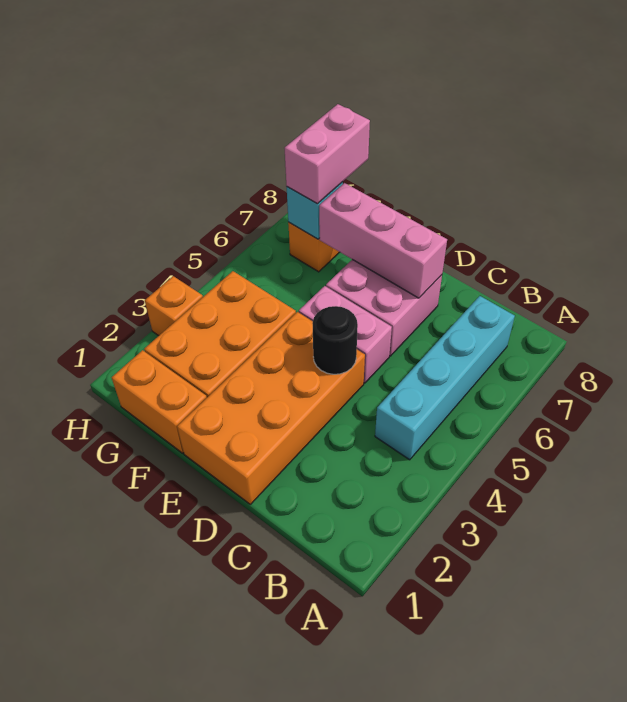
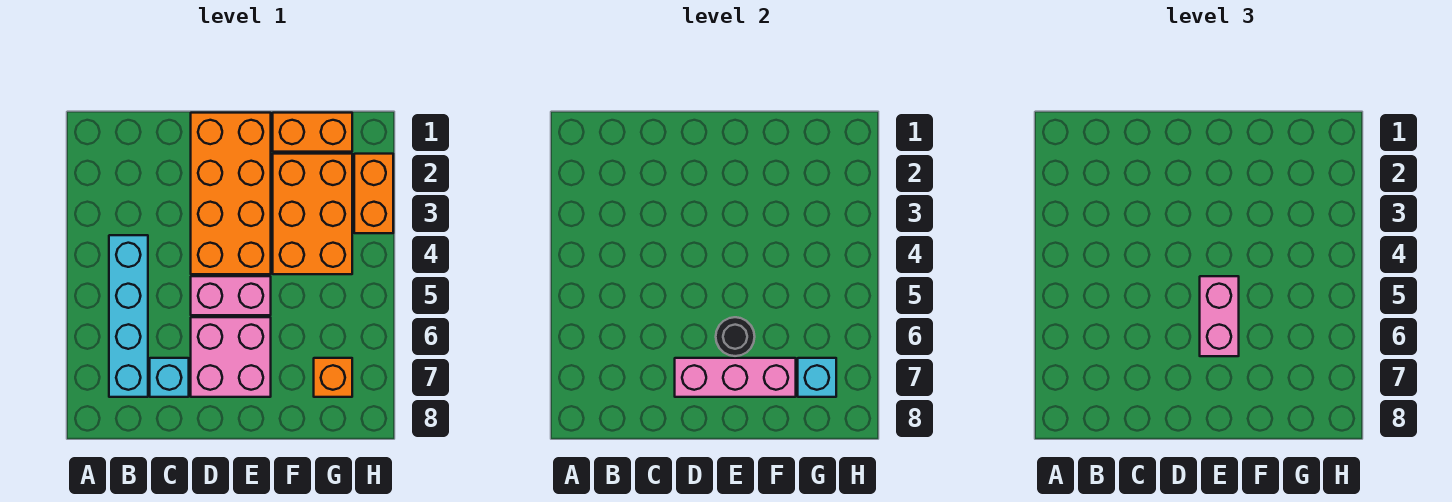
none -> cyan 1x1 brick [150,358,189,397]
black 1x1 round brick [313,306,358,374] -> black 1x1 round brick moved to [716,317,755,356]
pink 1x2 brick [285,104,370,204] -> pink 1x2 brick moved to [1200,276,1239,356]
orange 1x1 brick [145,276,203,336] -> orange 1x2 brick [354,154,393,233]

